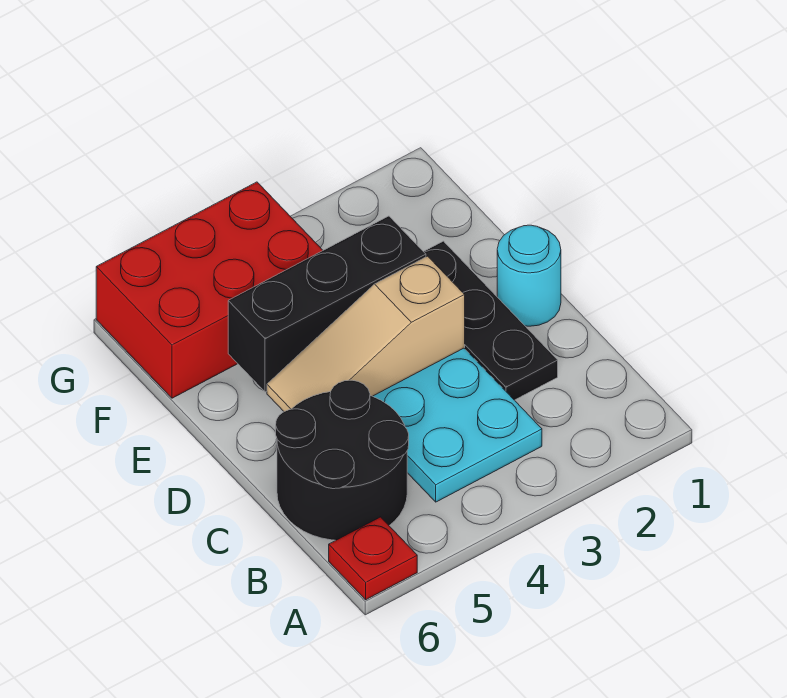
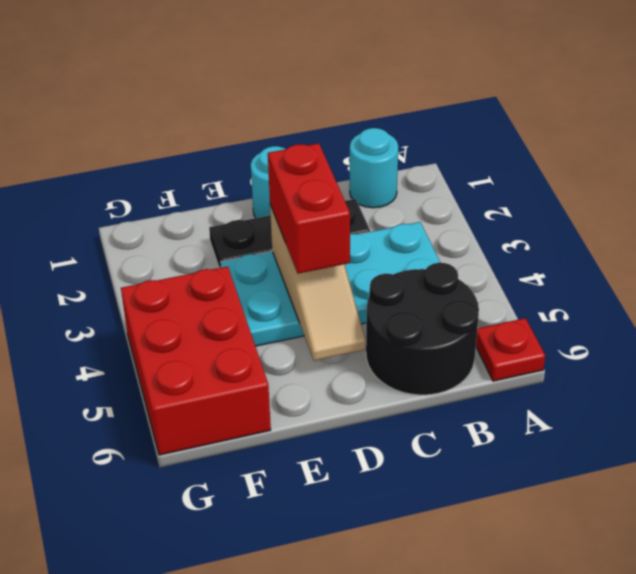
none -> cyan 1x1 round brick [350,128,398,208]
none -> red 1x2 brick [268,143,350,274]
black 1x3 brick [228,216,426,392] -> none

